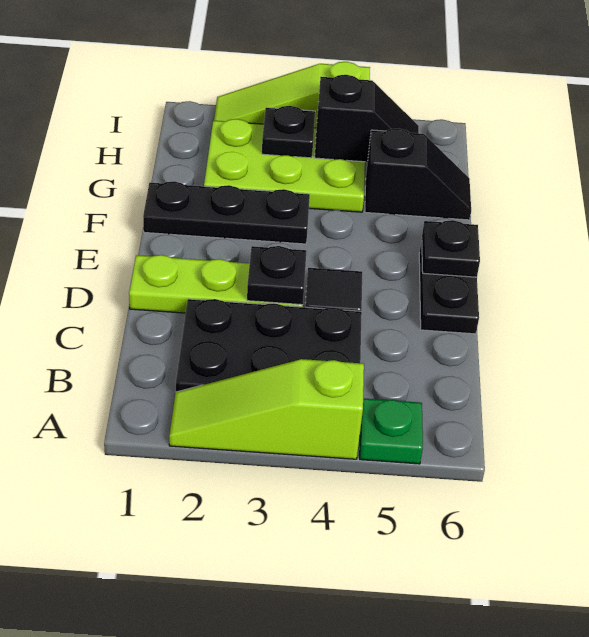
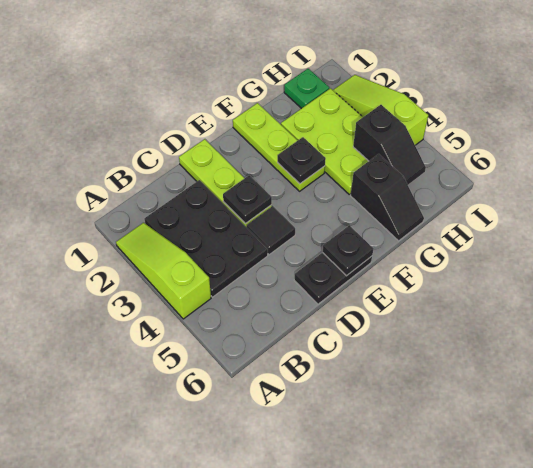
green 1x1 plate [360,398,423,464] -> green 1x1 plate moved to [284,69,329,109]
black 1x3 plate [143,181,310,244] -> lime 1x3 plate [233,103,325,191]
black 1x1 plate [262,106,315,158] -> black 1x1 plate moved to [278,137,326,184]

